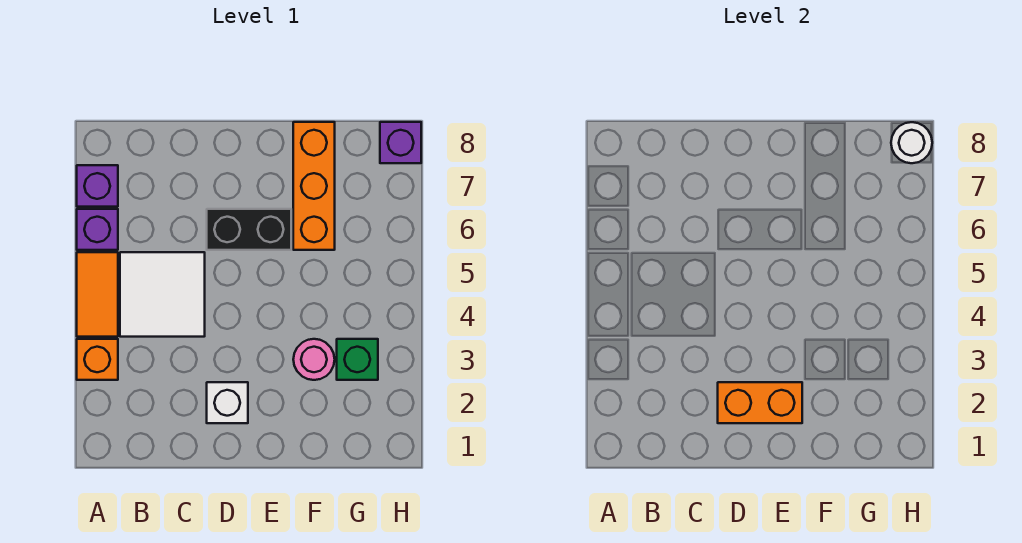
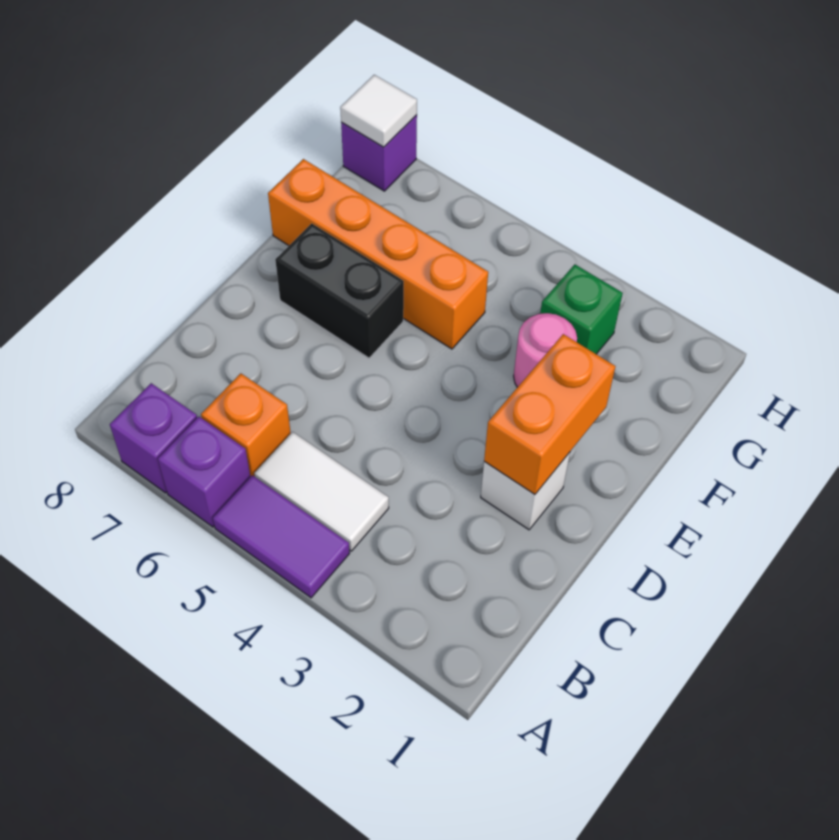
orange 1x1 brick [77,339,118,380] -> orange 1x1 brick moved to [201,373,291,477]
orange 1x2 tile [77,252,118,337] -> purple 1x2 tile [213,475,350,598]
white 2x2 tile [120,252,205,337] -> white 1x2 tile [254,432,389,551]
black 1x2 brick [207,209,291,250] -> black 1x2 brick turned to [275,223,404,358]
orange 1x3 brick [293,122,335,250] -> orange 1x4 brick [268,159,488,349]
white 1x1 round brick [891,122,932,163] -> white 1x1 tile [340,75,417,147]

